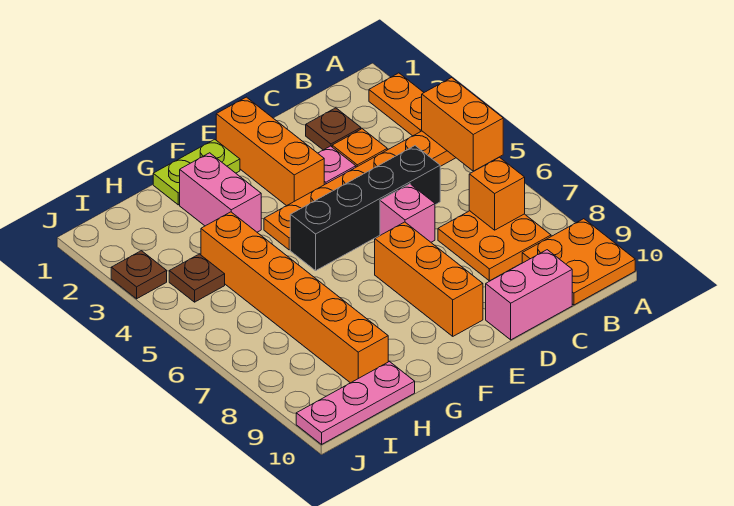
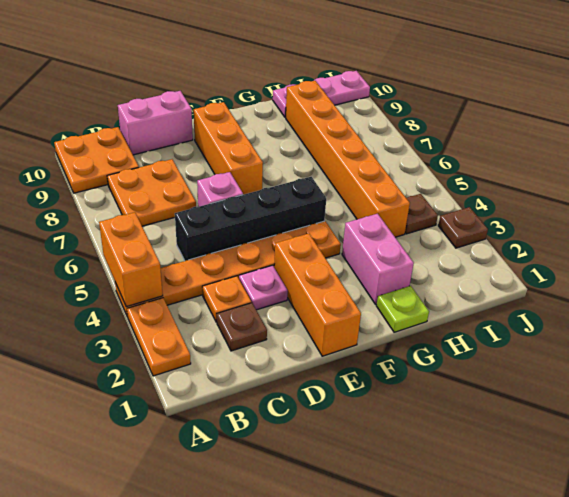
orange 1x1 brick [469,157,525,230] -> none
lime 1x2 plate [153,139,240,205] -> lime 1x1 plate [377,286,429,332]

